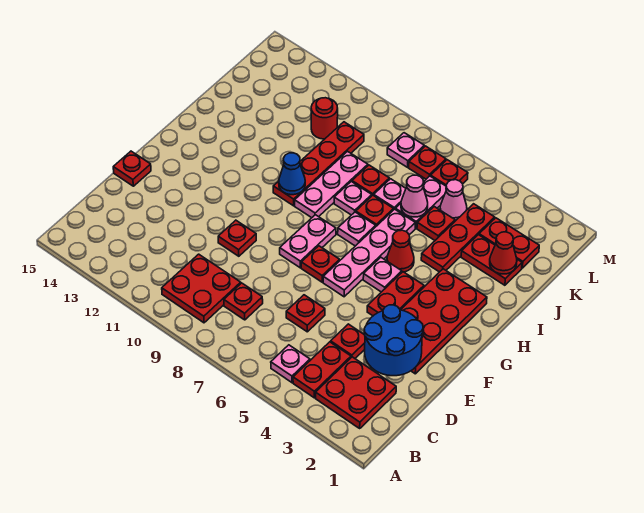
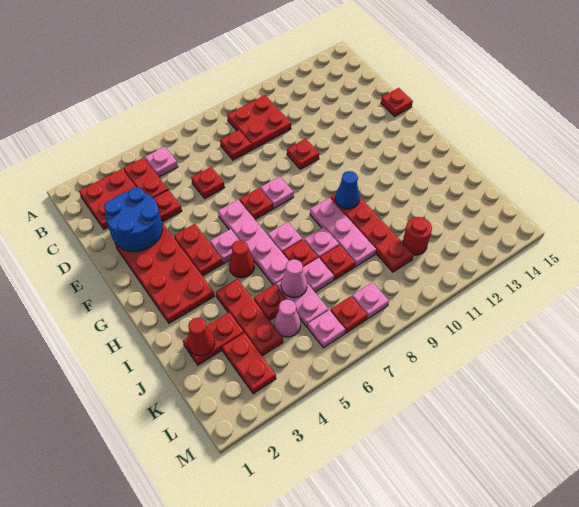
pink 1x2 plate [280,215,336,268] -> pink 1x1 plate [260,176,294,208]
red 1x2 plate [479,218,539,268] -> red 1x2 plate turned to [222,333,276,394]
red 1x1 plate [431,160,468,186] -> pink 1x1 plate [308,310,345,348]

